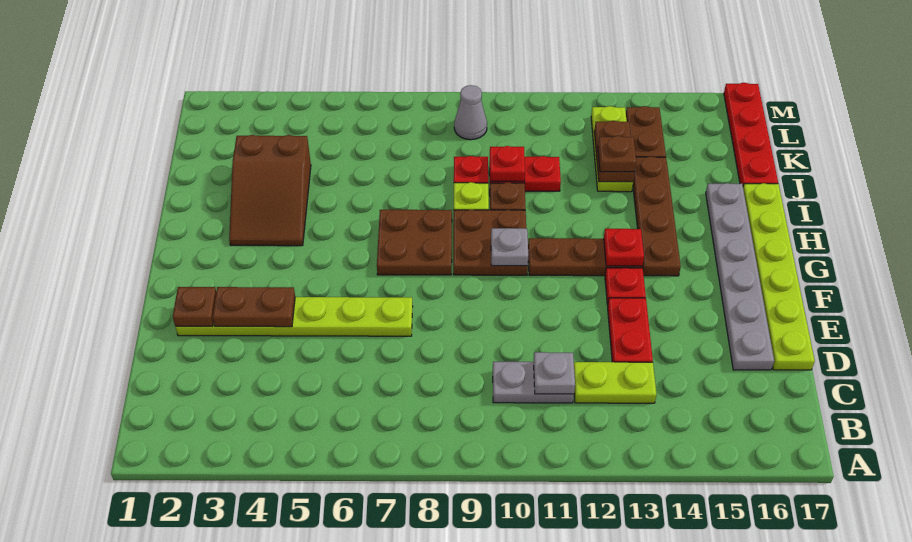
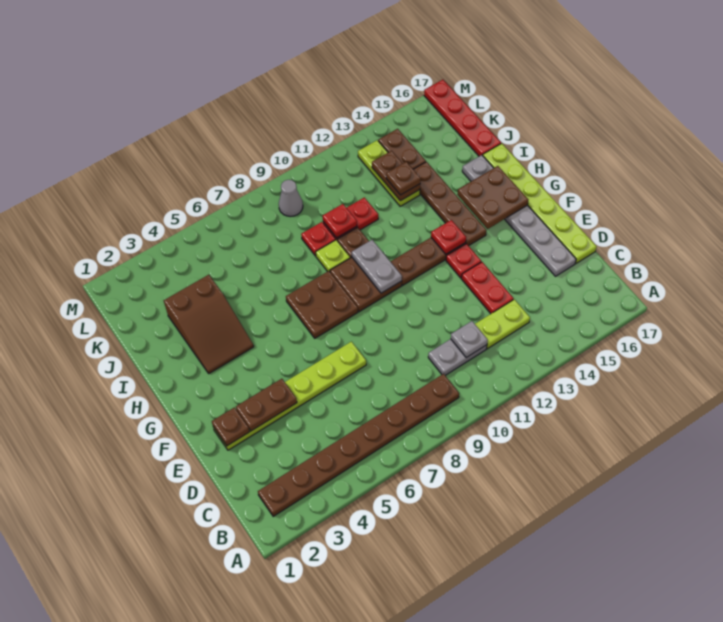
none -> brown 1x8 plate [258,374,459,517]
grey 1x1 plate [491,228,528,266] -> grey 1x2 plate [352,240,402,293]
none -> brown 2x2 plate [457,166,528,229]

